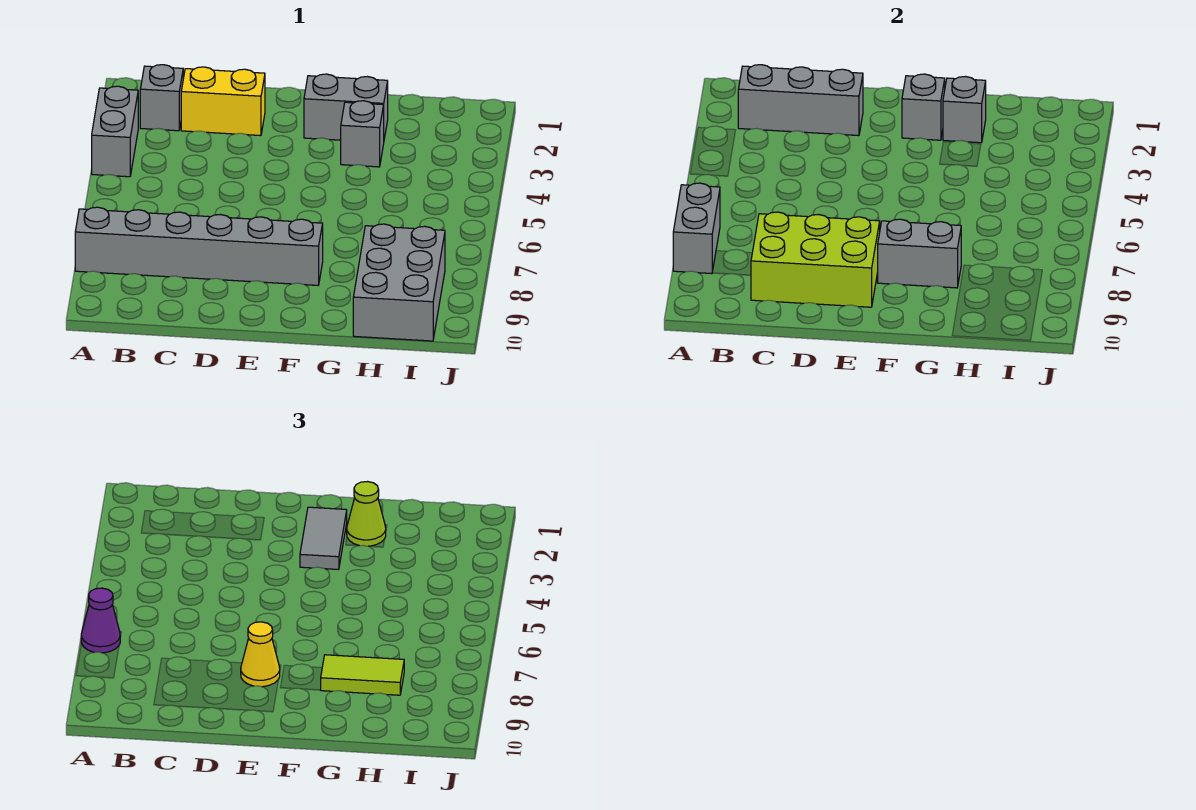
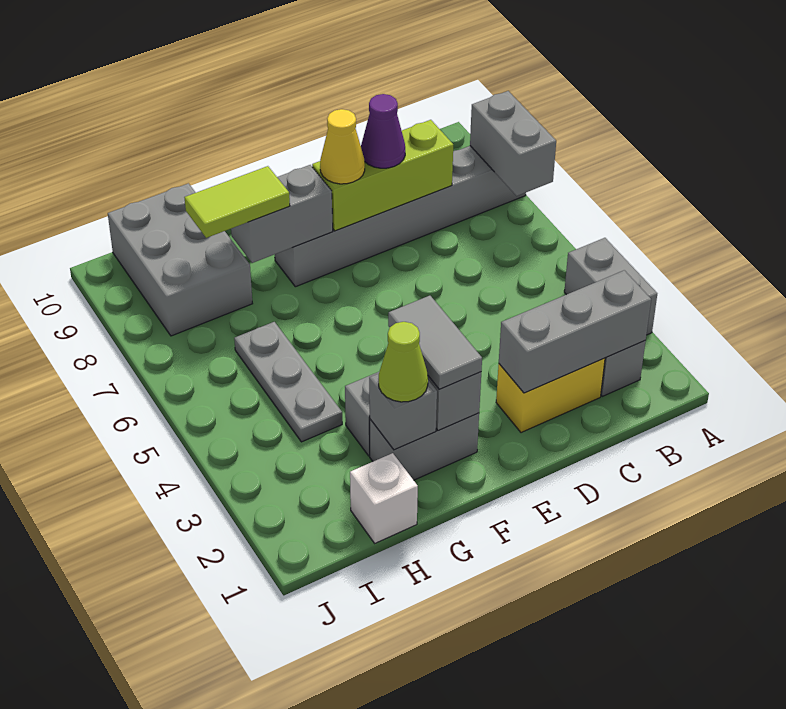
purple 1x1 cone [81,588,120,653] -> purple 1x1 cone moved to [361,94,405,168]
lime 2x3 brick [751,212,880,307] -> lime 1x3 brick [312,120,453,231]
none -> white 1x1 brick [350,453,418,543]
none -> grey 1x3 plate [234,322,342,442]

